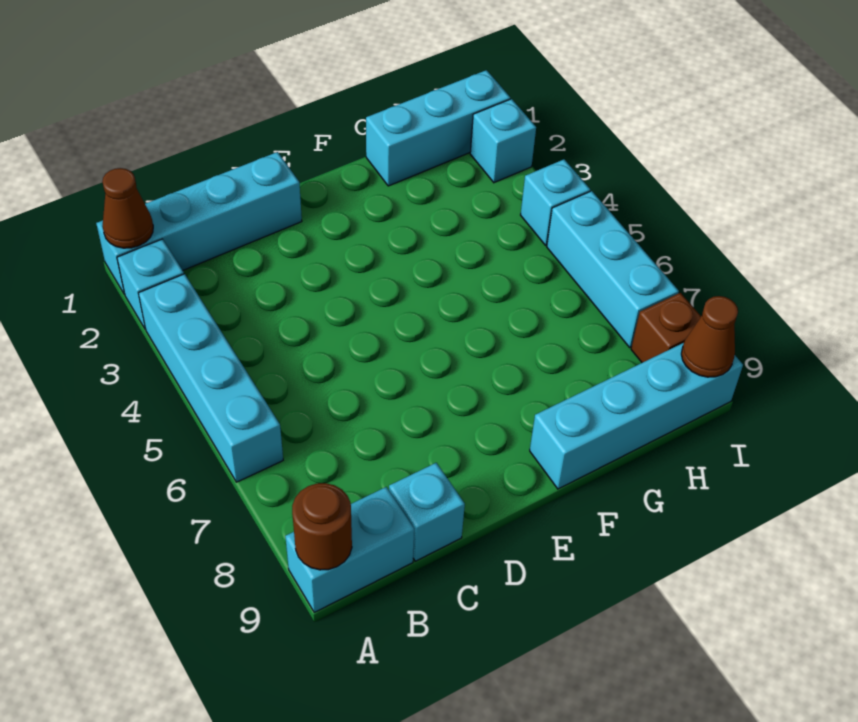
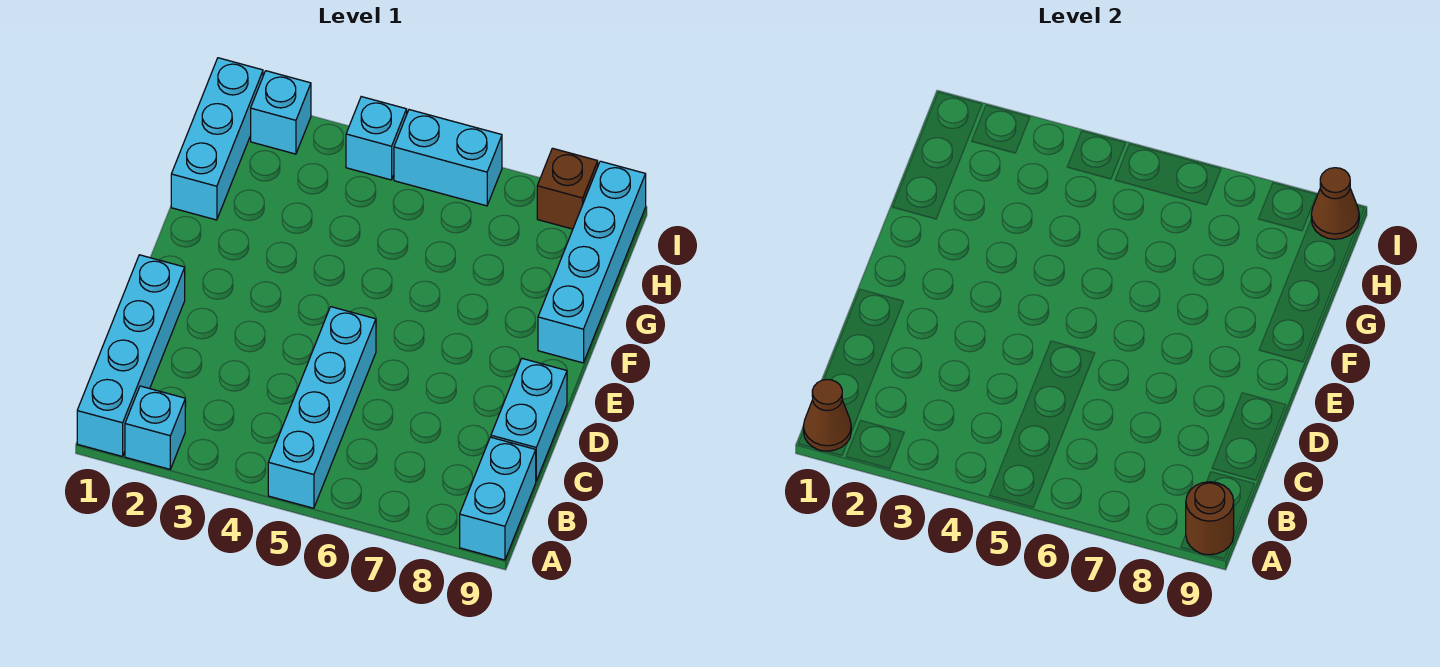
cyan 1x4 brick [139,274,283,482] -> cyan 1x4 brick turned to [268,307,376,508]
cyan 1x1 brick [389,463,465,561] -> cyan 1x2 brick [491,359,567,481]
cyan 1x3 brick [547,191,679,347] -> cyan 1x2 brick [394,110,502,206]

